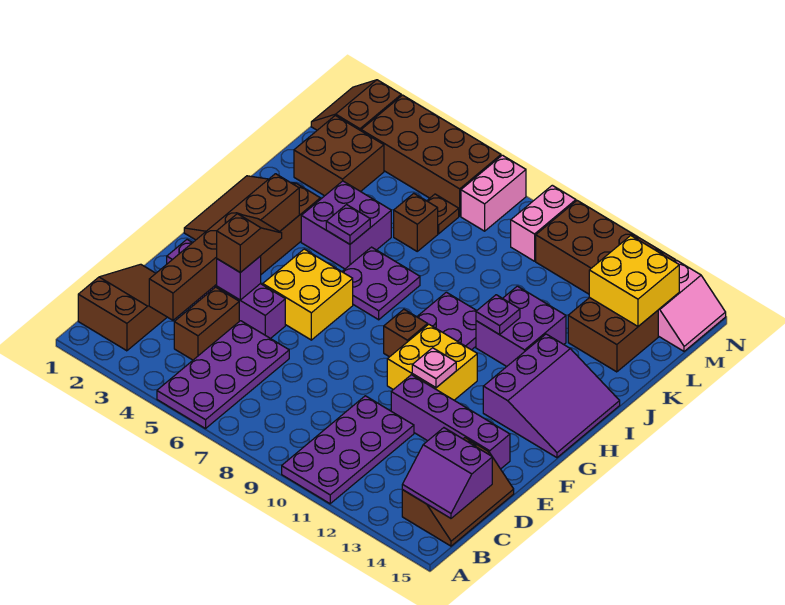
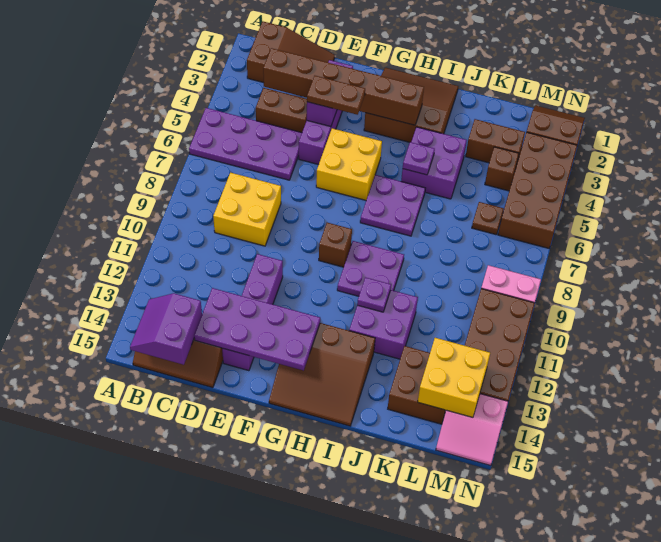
purple 2x4 plate [282,396,414,504] -> purple 2x4 plate moved to [194,288,320,371]
brown 1x2 slope [217,214,282,272] -> brown 1x2 plate [307,76,365,115]
yellow 2x2 brick [387,324,477,400] -> yellow 2x2 brick moved to [213,173,281,246]
pink 1x1 plate [412,348,456,388] -> none
purple 3x3 slope [483,334,620,458] -> brown 3x3 slope [269,323,375,426]
brown 2x2 brick [294,116,384,196] -> brown 1x2 brick [466,119,525,166]
brown 1x1 brick [394,193,438,251] -> brown 1x1 brick moved to [485,147,519,191]
pink 1x2 brick [461,155,526,231] -> none

